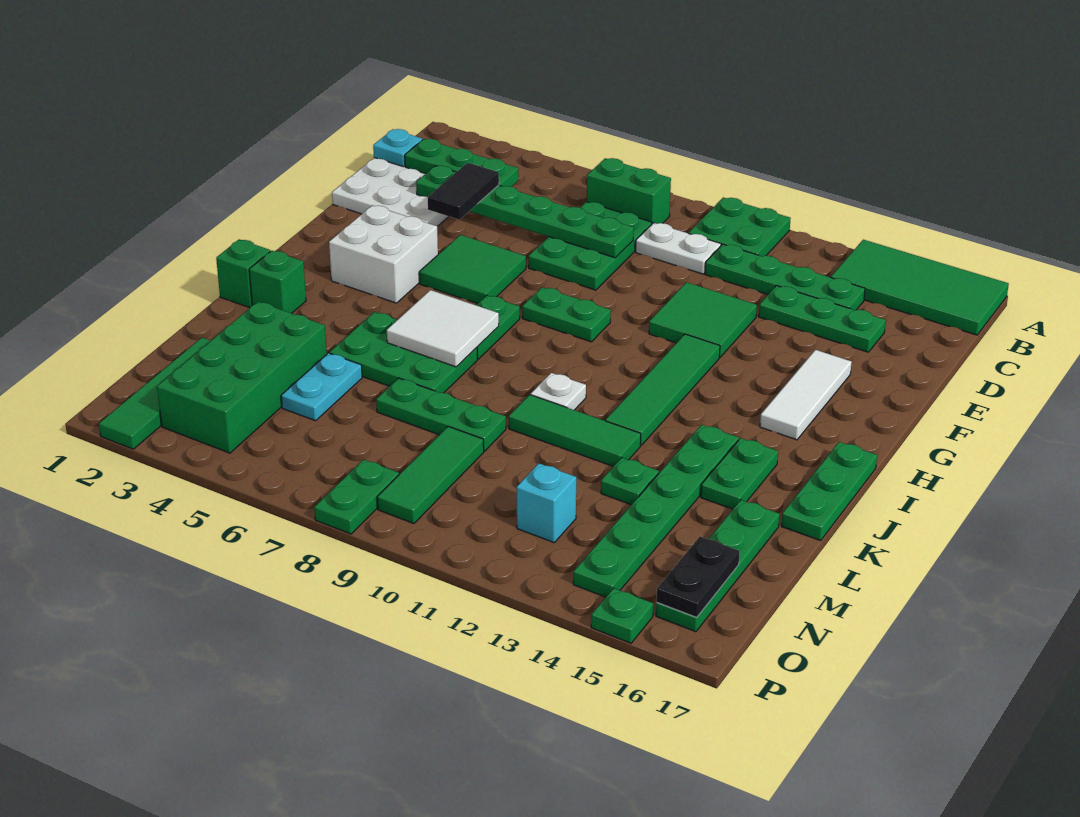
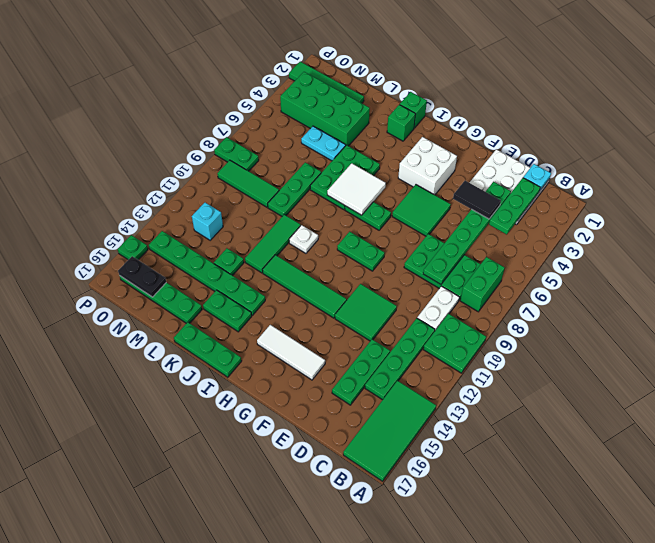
green 1x2 plate [522,287,611,342] -> green 1x2 plate turned to [337,232,385,271]

